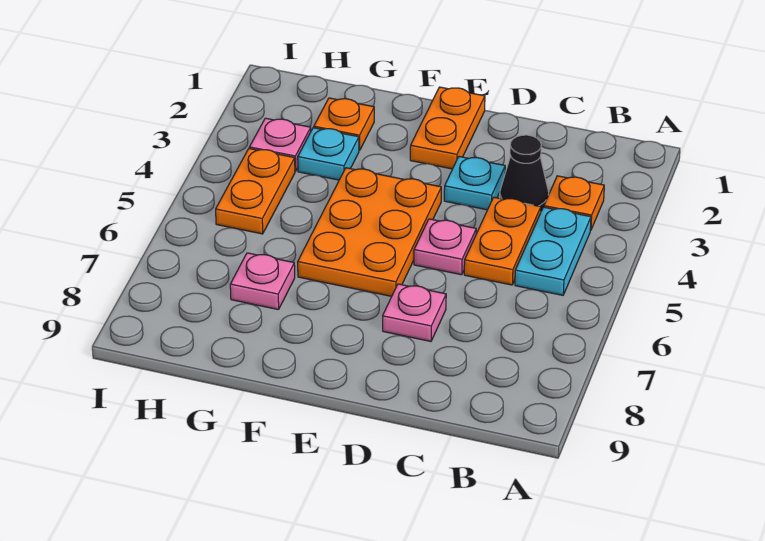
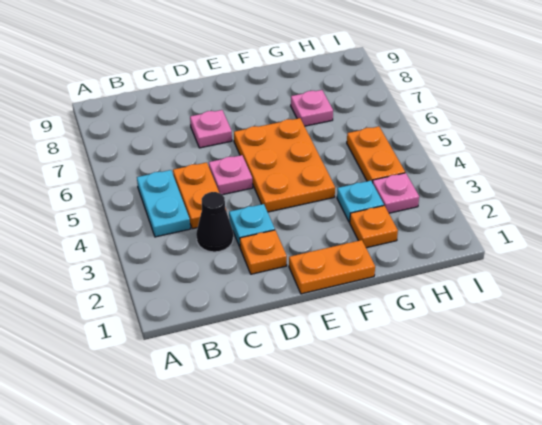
orange 1x1 plate [544,176,604,230] -> orange 1x1 plate moved to [240,230,287,274]
orange 1x2 plate [410,87,485,169] -> orange 1x2 plate turned to [289,240,375,294]

